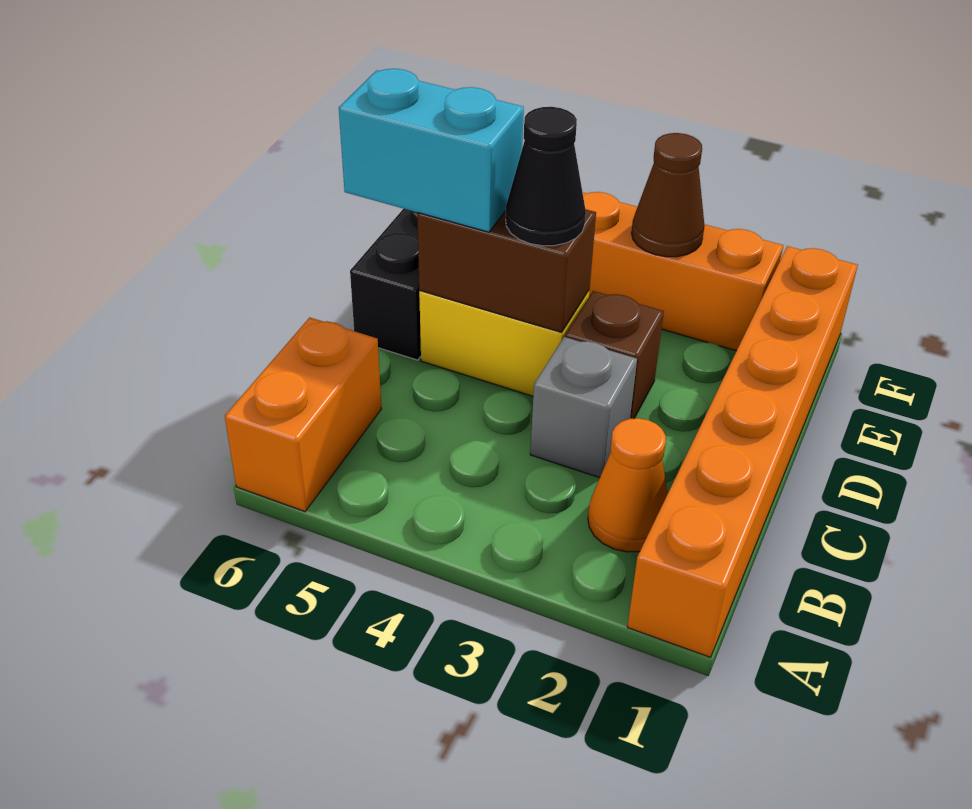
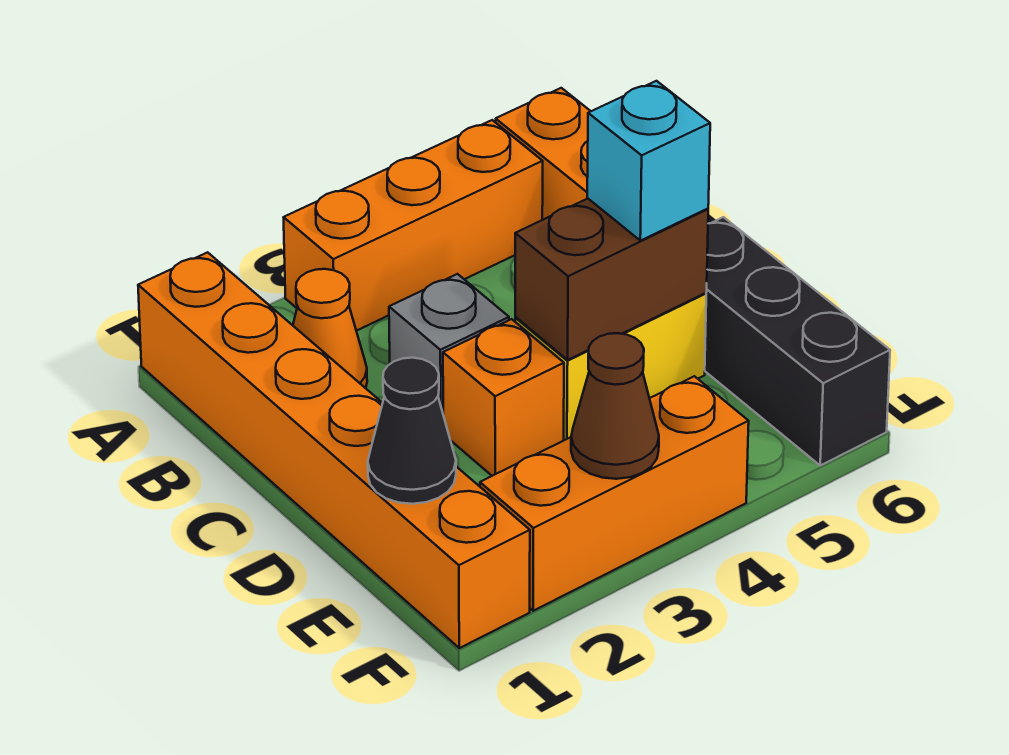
none -> orange 1x3 brick [284,120,543,331]
brown 1x1 brick [565,291,664,419] -> orange 1x1 brick [443,319,564,476]
black 1x1 cone [506,107,586,246] -> black 1x1 cone moved to [368,358,456,504]
cyan 1x2 brick [339,69,524,232] -> cyan 1x1 brick [587,81,710,241]

